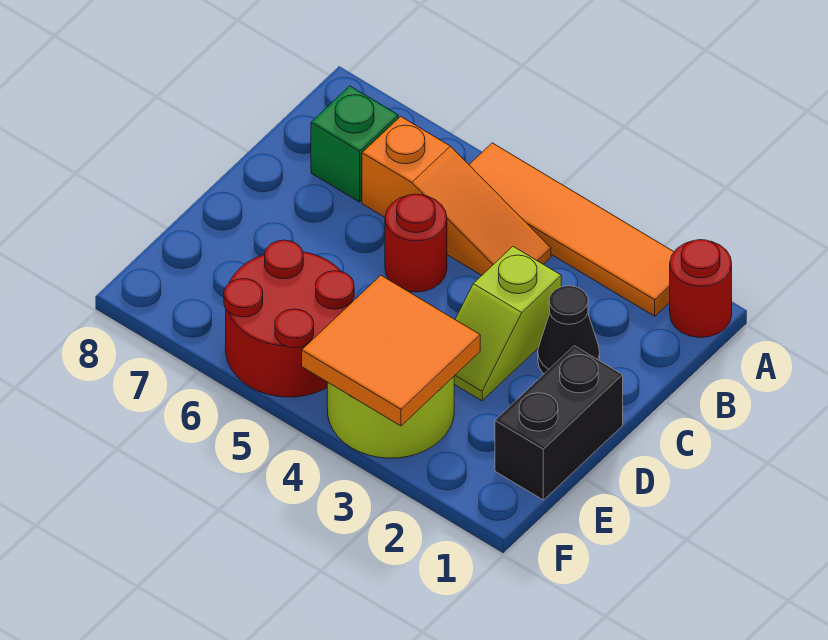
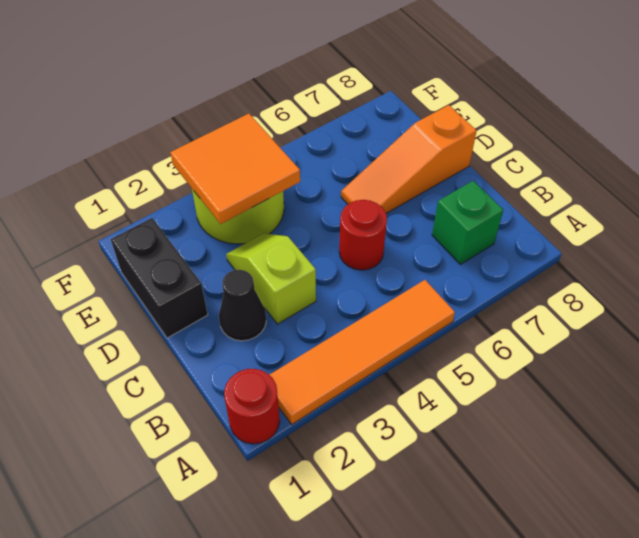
orange 1x3 slope [362,116,551,275] -> orange 1x3 slope moved to [341,105,477,213]
red 2x2 round brick [224,240,354,397] -> none

